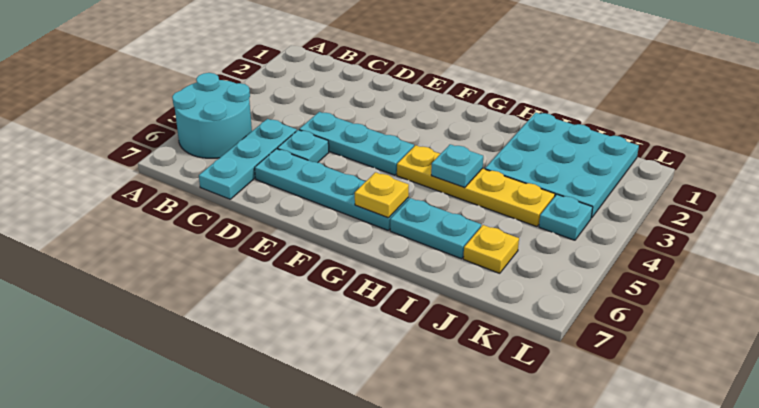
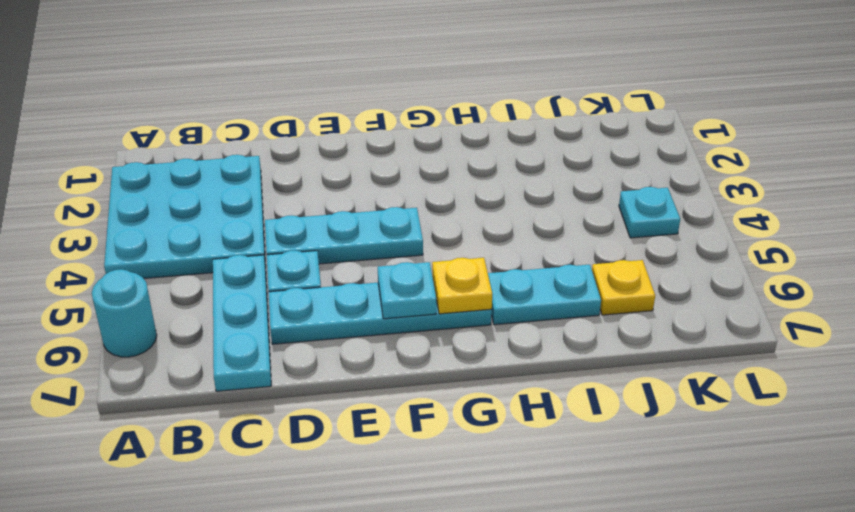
cyan 2x2 round brick [172,73,252,158] -> cyan 1x1 round brick [92,269,157,357]
yellow 1x4 plate [397,145,555,227] -> none
cyan 1x1 plate [431,144,483,188] -> cyan 1x1 plate moved to [378,262,436,319]
cyan 3x3 plate [485,113,639,218] -> cyan 3x3 plate moved to [104,155,266,278]

